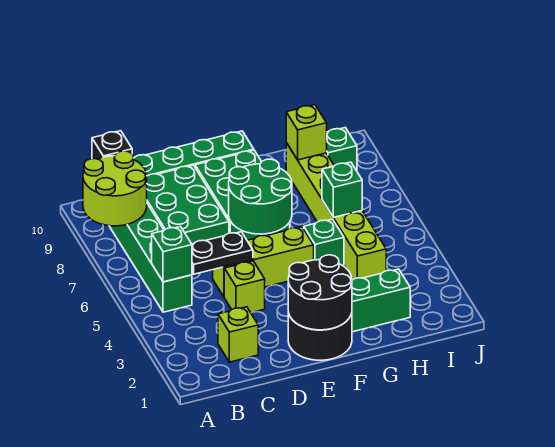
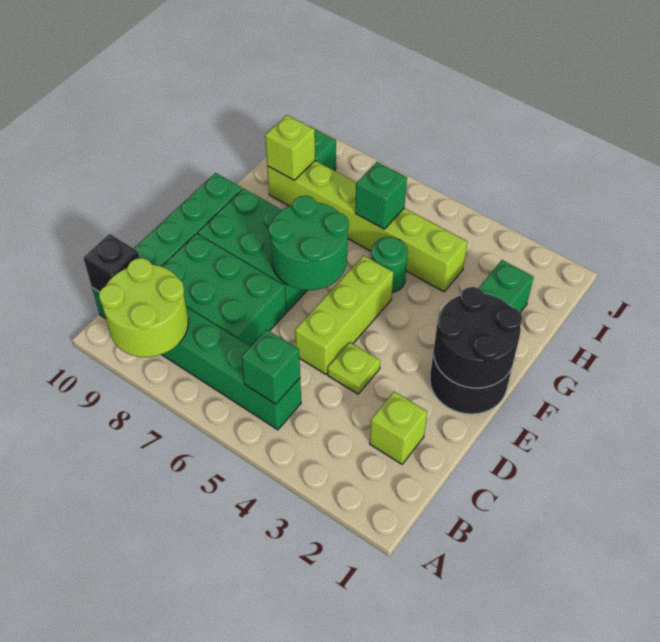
black 1x2 plate [192,232,253,274] -> none
lime 1x1 brick [224,261,265,313] -> lime 1x1 plate [328,342,380,394]
green 1x1 brick [304,219,344,266] -> green 1x1 round brick [371,237,408,292]

